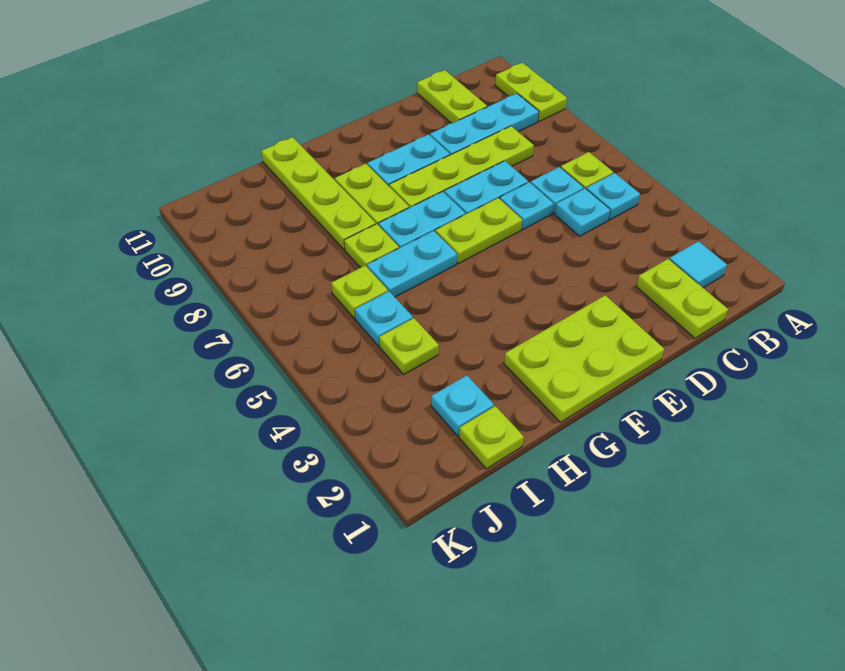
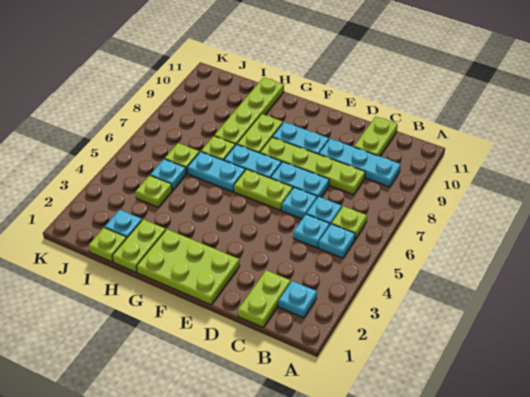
lime 1x2 plate [495,63,567,122] -> lime 1x2 plate moved to [112,219,166,272]
cyan 1x1 tile [670,241,727,288] -> cyan 1x1 plate [279,281,317,318]

